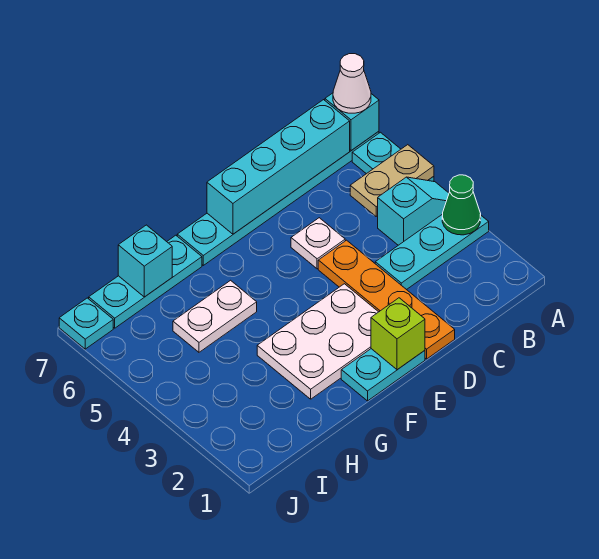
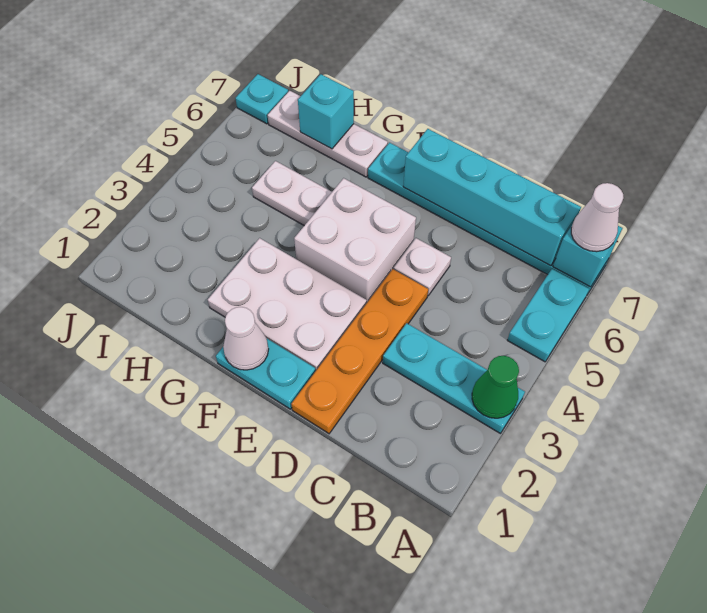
cyan 1x2 slope [378,177,449,245] -> none
tan 1x2 plate [350,145,434,216] -> none
lime 1x1 brick [371,298,425,370] -> none
none -> white 2x2 brick [294,178,416,302]
none -> white 1x1 cone [223,307,269,370]
cyan 1x3 plate [89,235,202,328] -> white 1x3 plate [268,91,388,177]

